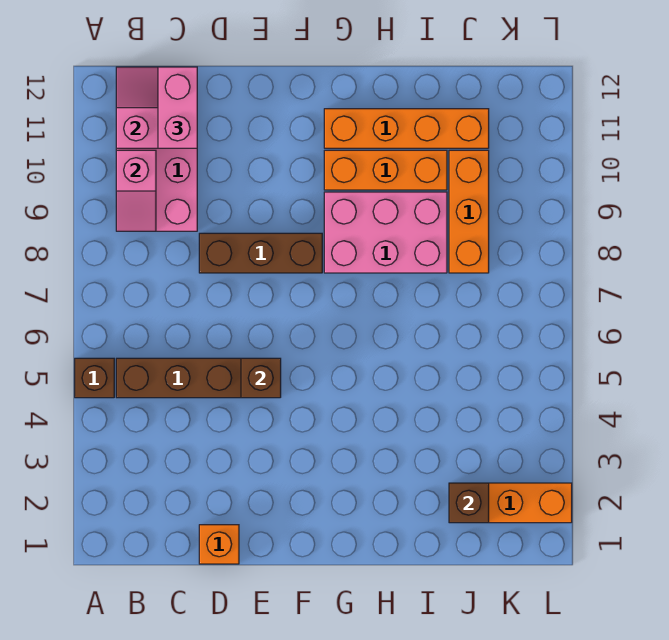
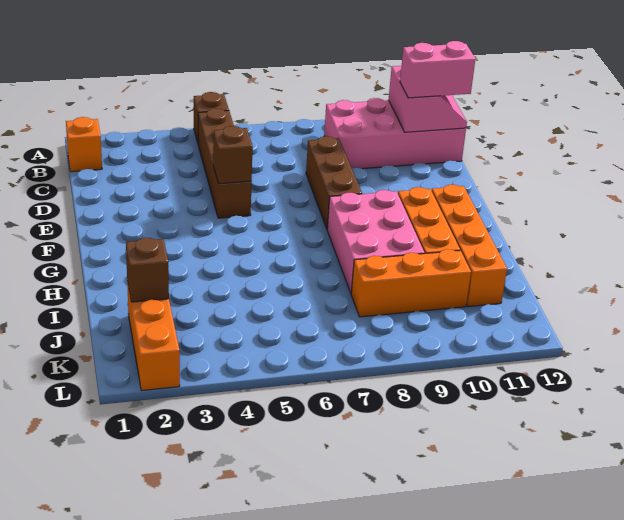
pink 1x2 slope [116,150,156,231] -> none
orange 1x1 brick [199,525,239,564] -> orange 1x1 brick moved to [66,117,102,172]

